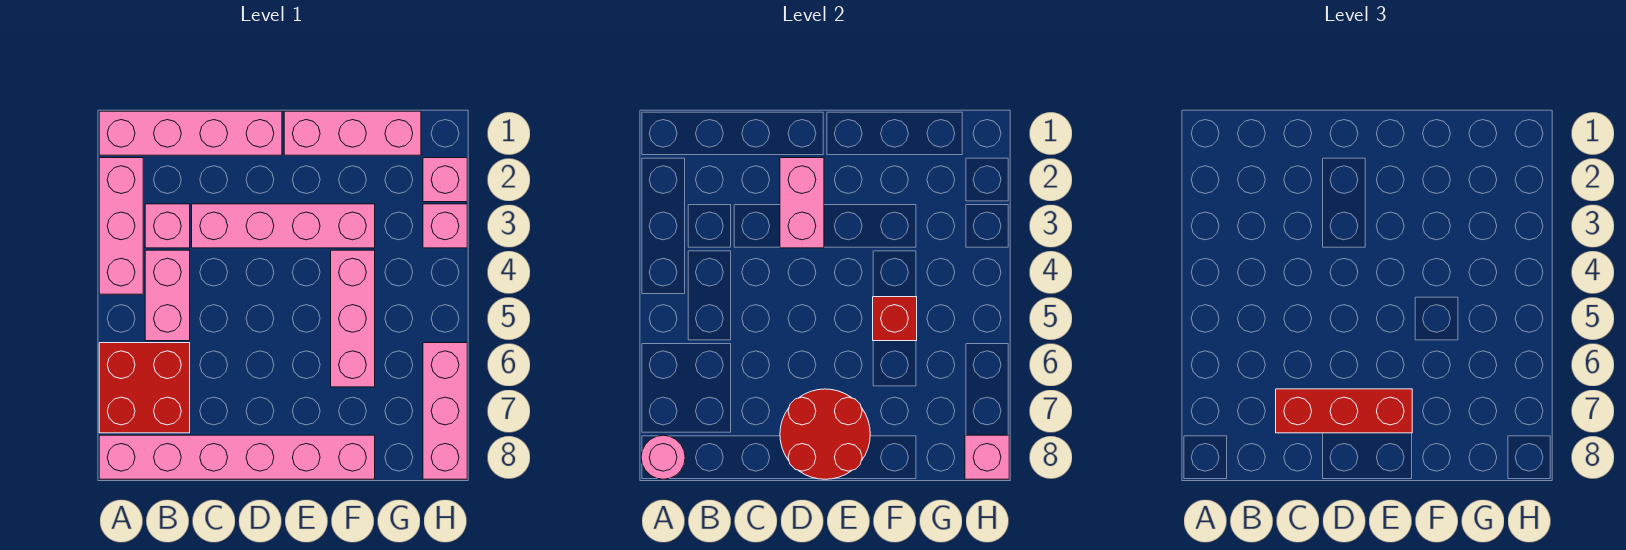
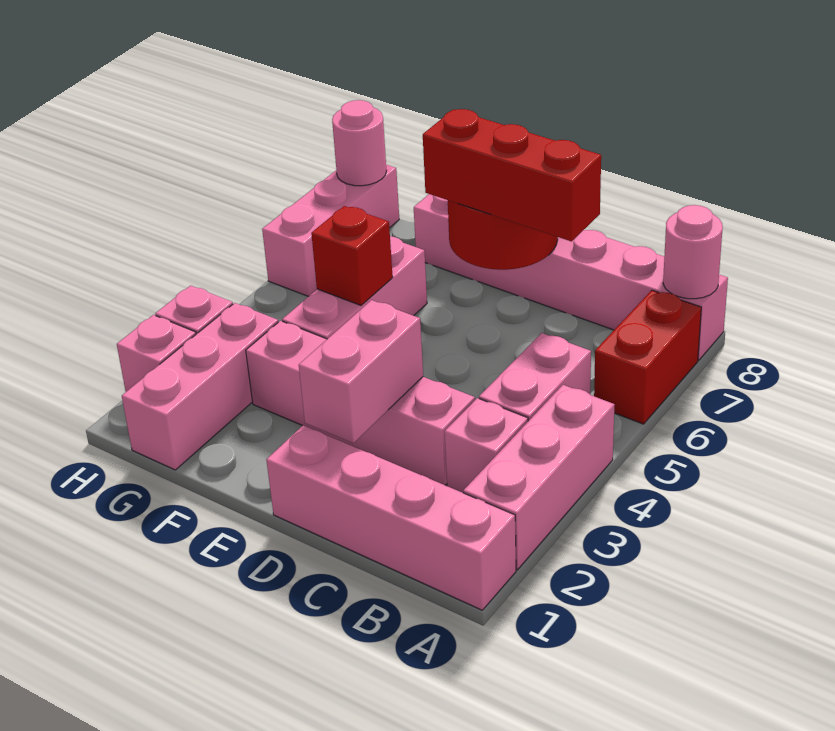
red 2x2 brick [99,343,190,433] -> red 1x2 brick [594,290,701,424]
pink 1x3 brick [284,111,421,155] -> pink 1x3 brick turned to [122,303,278,470]
pink 1x1 brick [965,435,1009,479] -> pink 1x1 round brick [332,100,387,186]

